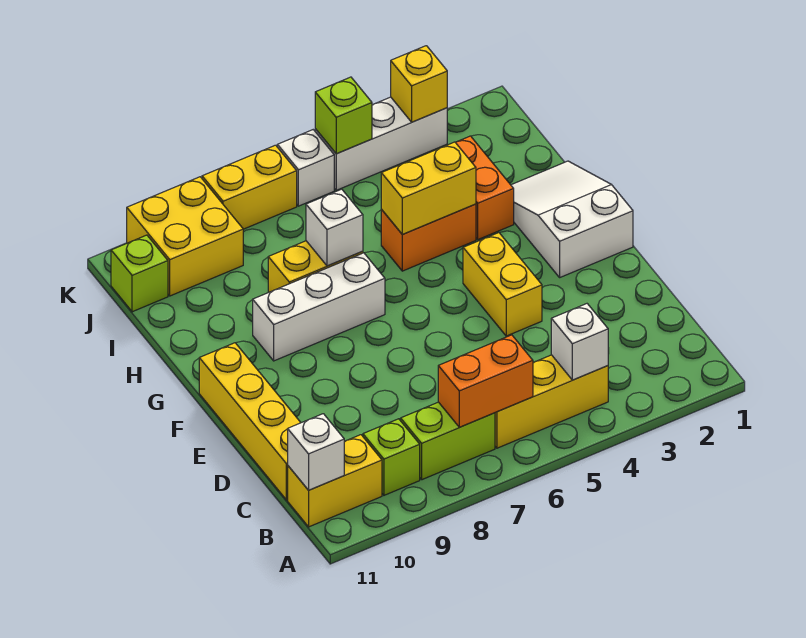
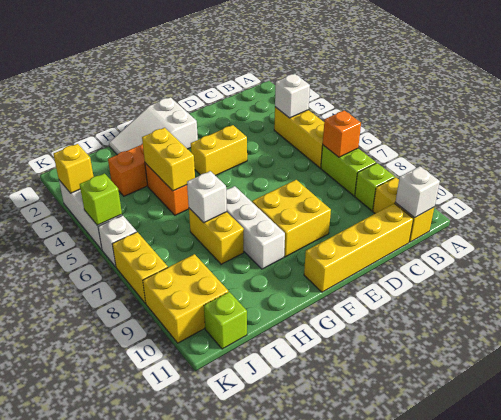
orange 1x2 brick [438,335,533,427] -> orange 1x1 brick [323,110,361,157]
none -> yellow 2x2 brick [252,180,331,257]

